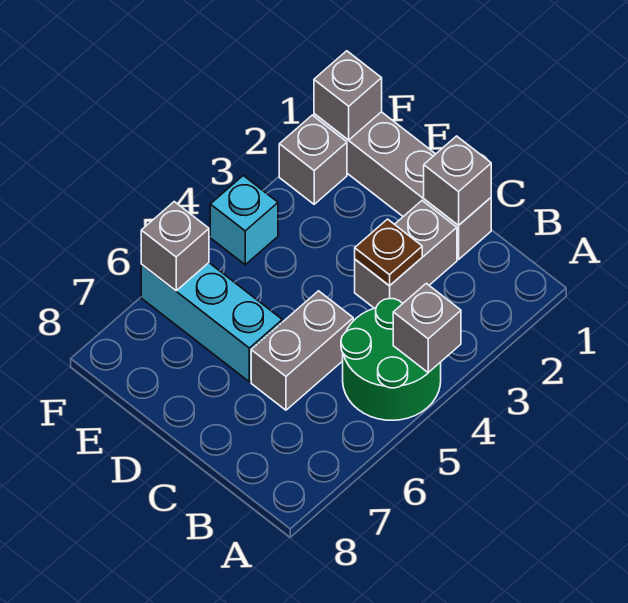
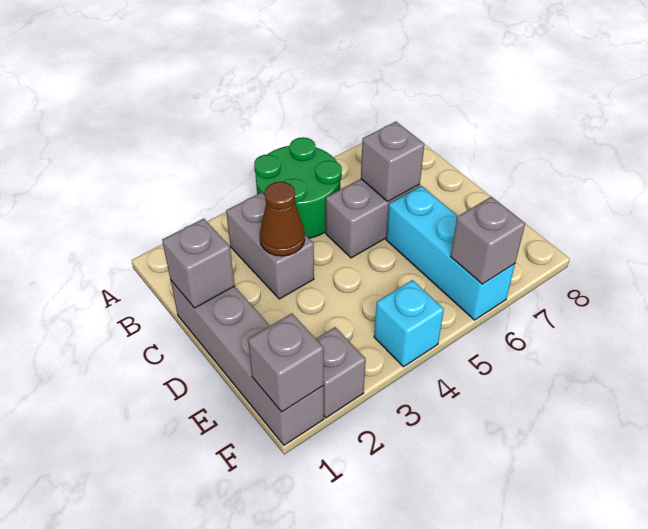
grey 1x1 brick [393,283,461,373] -> grey 1x1 brick moved to [361,122,424,202]
grey 1x2 brick [355,201,457,308] -> grey 1x2 brick turned to [226,192,314,299]
brown 1x1 plate [355,219,422,286] -> brown 1x1 cone [260,182,305,256]

